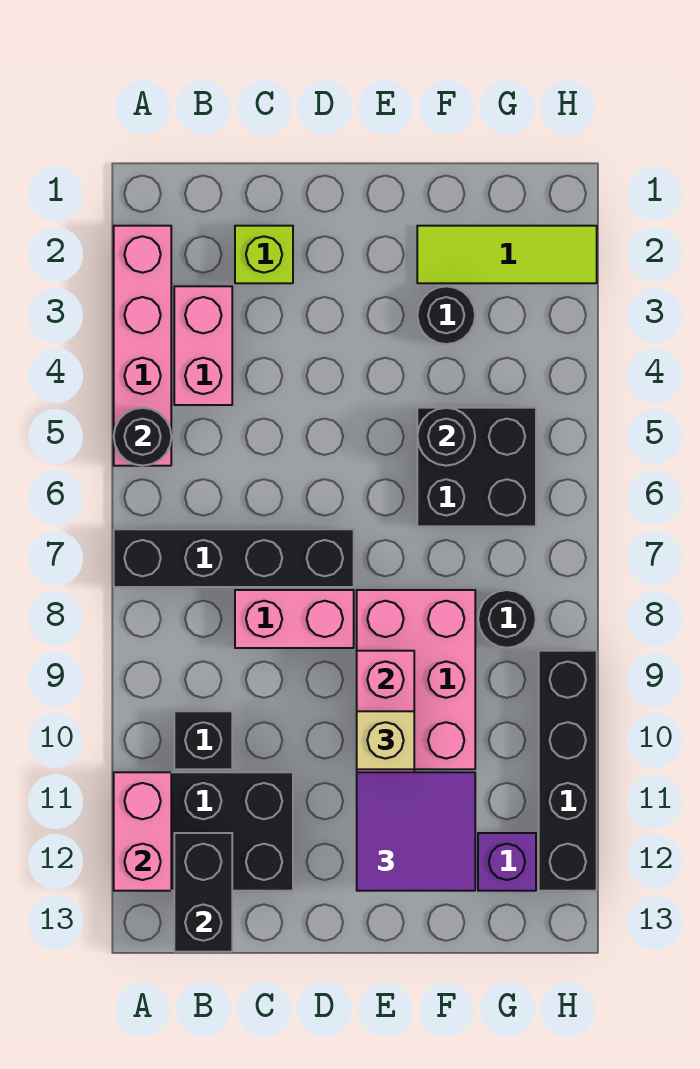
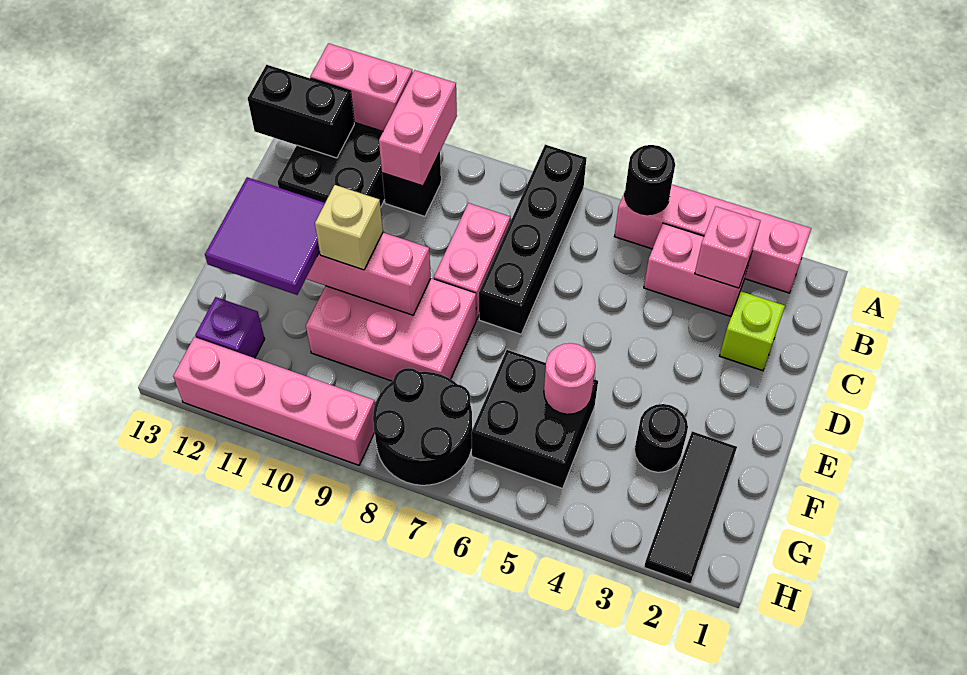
none -> pink 1x2 brick [379,70,457,186]
none -> pink 1x1 brick [695,206,760,288]
lime 1x3 tile [417,226,597,283] -> black 1x3 tile [644,431,737,584]
black 1x1 round brick [417,408,475,466] -> pink 1x1 round brick [544,343,595,414]
black 1x1 round brick [478,590,536,648] -> black 2x2 round brick [373,368,472,485]
black 1x4 brick [539,651,597,891] -> pink 1x4 brick [173,337,375,465]

